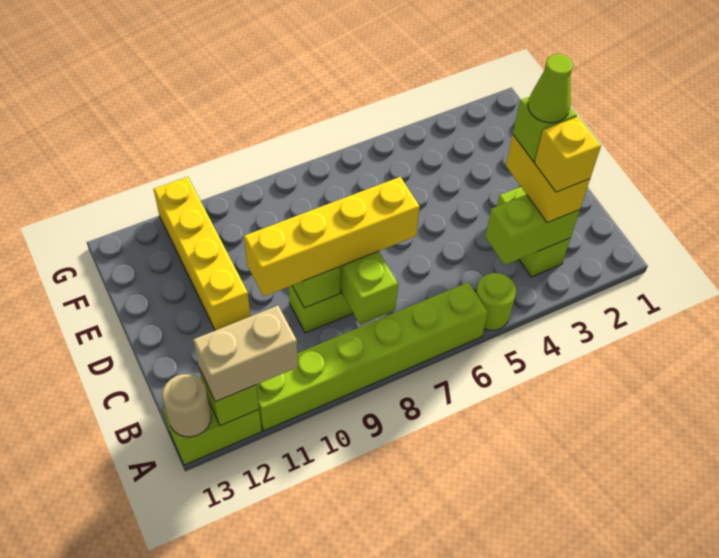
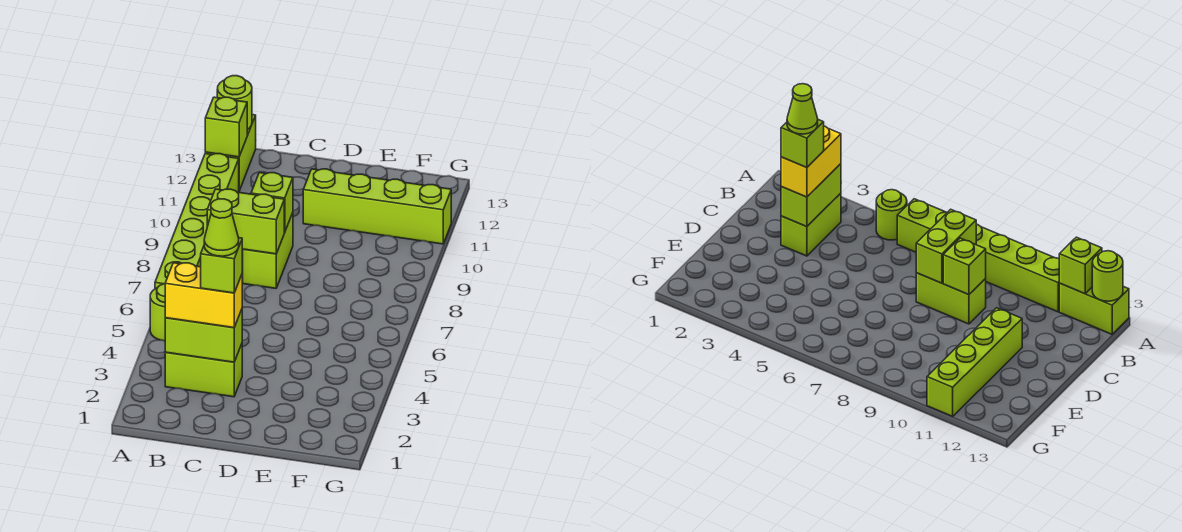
tan 1x2 brick [193,306,298,402] -> none
tan 1x1 round brick [162,374,211,437] -> lime 1x1 round brick [217,76,252,130]
lime 1x2 brick [485,195,580,265] -> lime 1x2 brick turned to [165,309,242,362]
yellow 1x1 brick [535,117,601,192] -> none
yellow 1x4 brick [244,177,420,296] -> none
yellow 1x4 brick [154,177,250,330] -> lime 1x4 brick [303,169,451,244]

